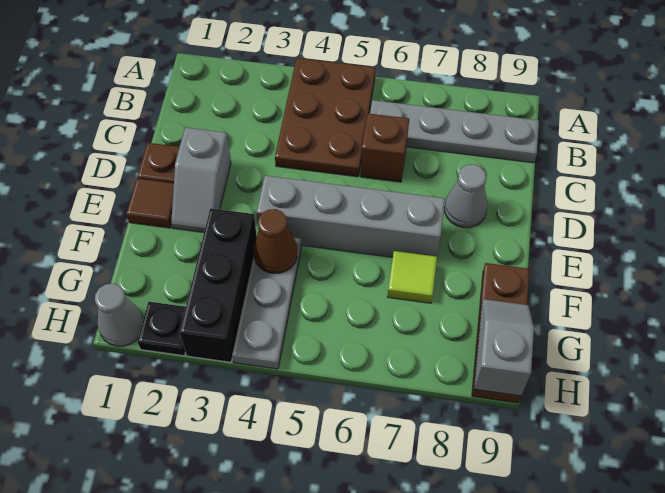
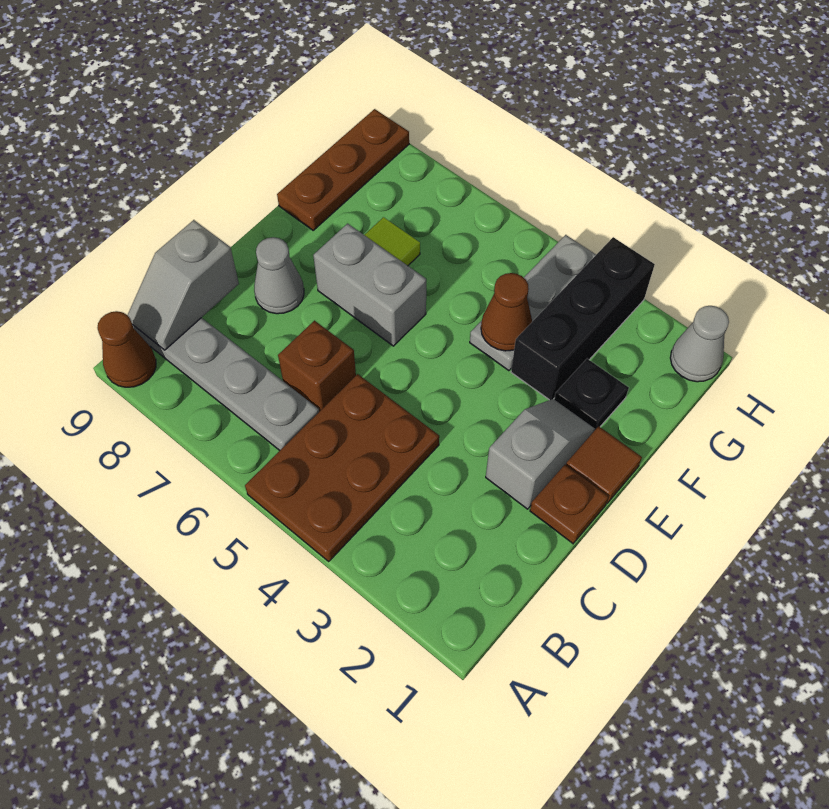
none -> brown 1x1 cone [97,311,156,387]
grey 1x4 brick [257,176,445,257] -> grey 1x2 brick [313,224,426,346]
grey 1x2 slope [474,299,534,396] -> grey 1x2 slope moved to [128,220,239,350]
black 1x1 plate [138,302,186,356] -> black 1x1 plate moved to [554,359,629,430]

